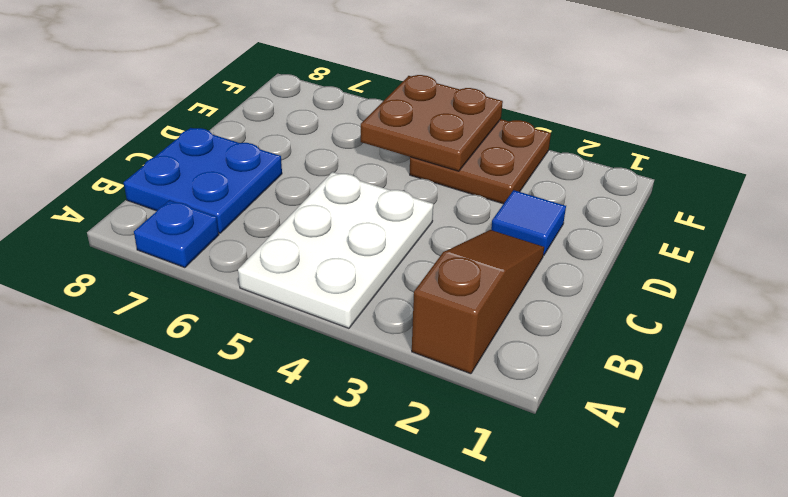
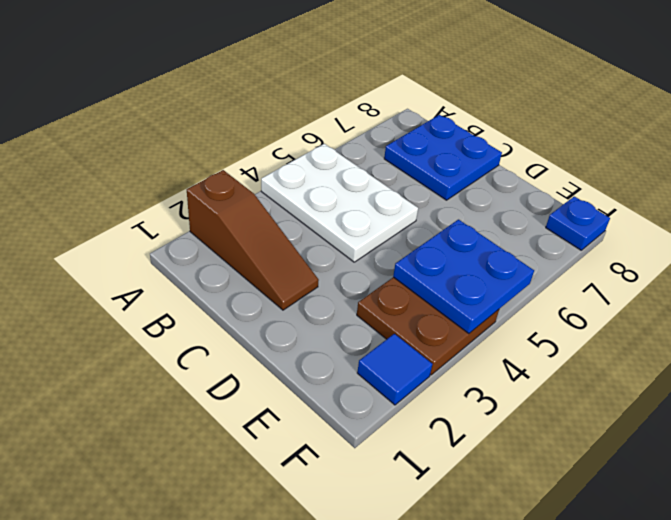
blue 1x1 plate [134,200,219,268] -> blue 1x1 plate moved to [546,196,610,250]
blue 1x1 tile [491,190,566,255] -> blue 1x1 tile moved to [357,334,432,405]
brown 2x2 plate [361,75,503,171] -> blue 2x2 plate [393,220,534,334]

